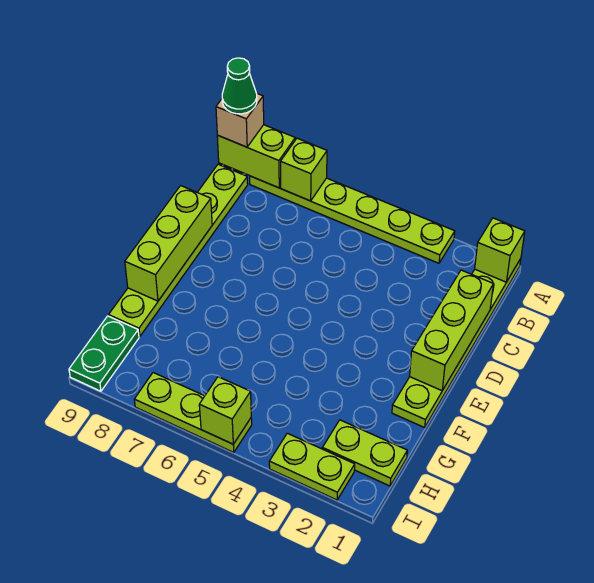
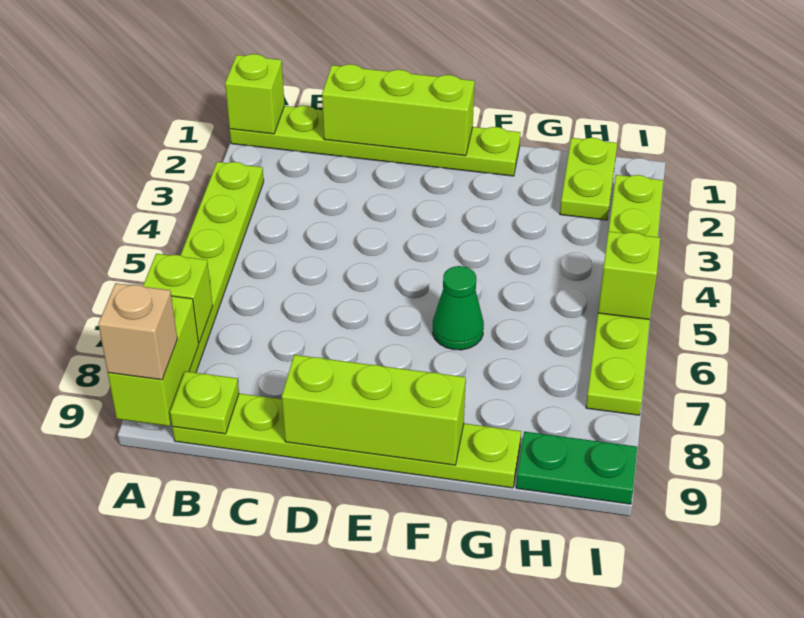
green 1x1 cone [222,58,257,114] -> green 1x1 cone moved to [433,266,484,350]
none -> lime 1x1 plate [170,371,239,434]

